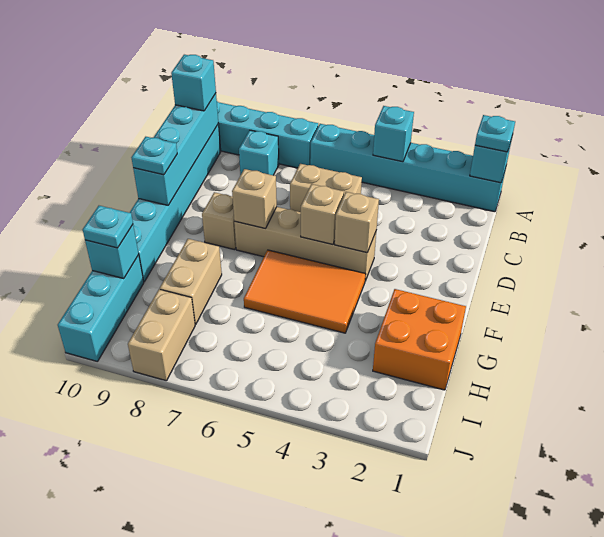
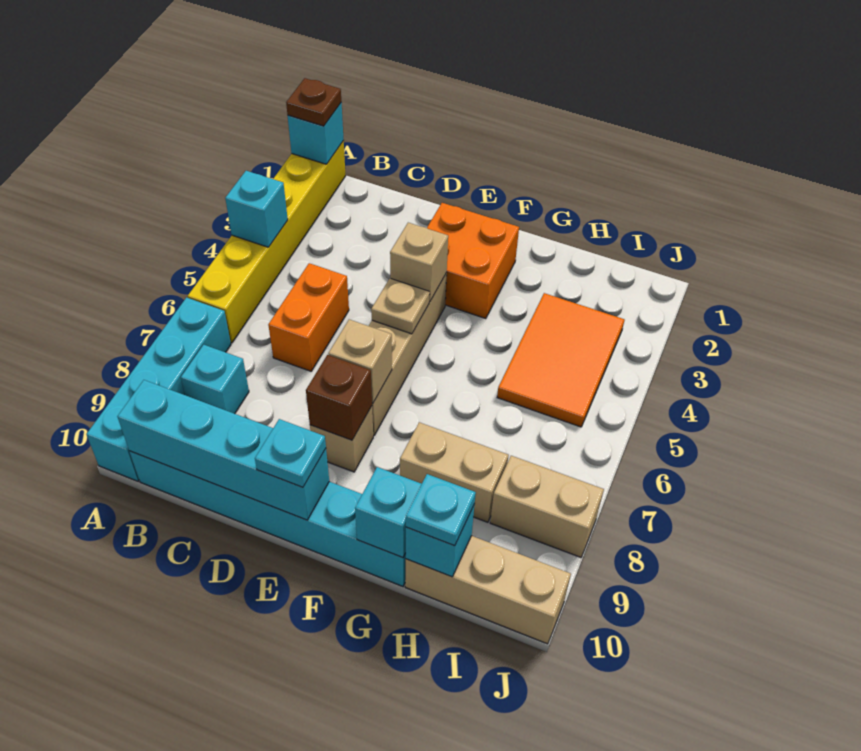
cyan 1x6 brick [310,124,506,212] -> yellow 1x6 brick [188,141,346,343]
cyan 1x1 plate [475,115,515,152] -> brown 1x1 plate [286,78,341,126]
cyan 1x1 brick [171,55,216,111] -> cyan 1x1 brick moved to [355,467,421,558]
tan 1x2 brick [290,164,362,212] -> orange 1x2 brick [268,263,349,371]
tan 1x1 brick [301,184,344,245] -> tan 1x1 plate [371,278,430,334]
none -> brown 1x1 brick [306,355,372,440]
orange 2x3 tile [244,250,365,333] -> orange 2x3 tile moved to [497,293,624,427]
orange 2x2 brick [373,289,466,390] -> orange 2x2 brick moved to [427,203,519,319]
cyan 1x3 brick [58,255,144,362] -> tan 1x3 brick [405,536,571,644]

